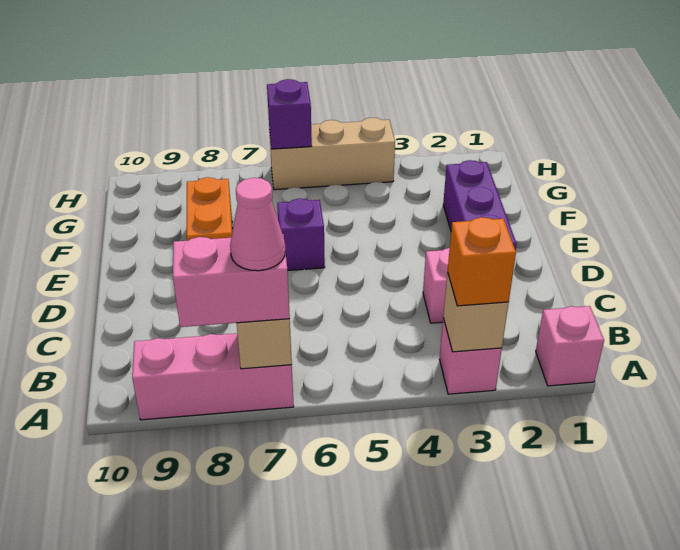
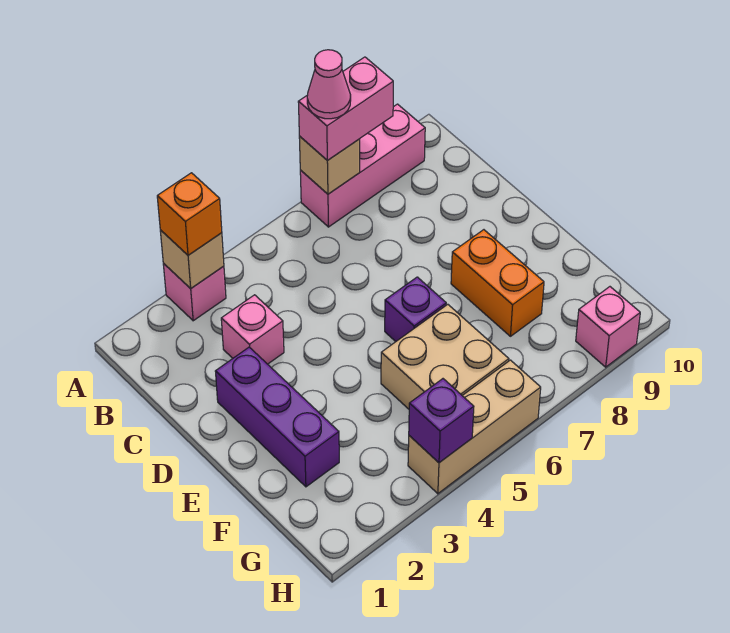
pink 1x1 brick [536,306,604,386] -> pink 1x1 brick moved to [576,287,640,367]
none -> tan 2x2 brick [381,304,509,409]
purple 1x1 brick [267,79,312,149] -> purple 1x1 brick moved to [409,379,474,463]

